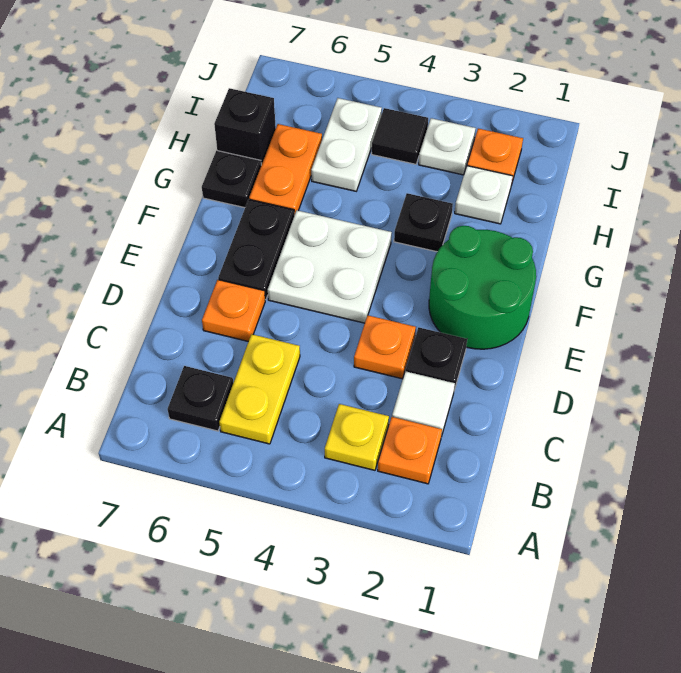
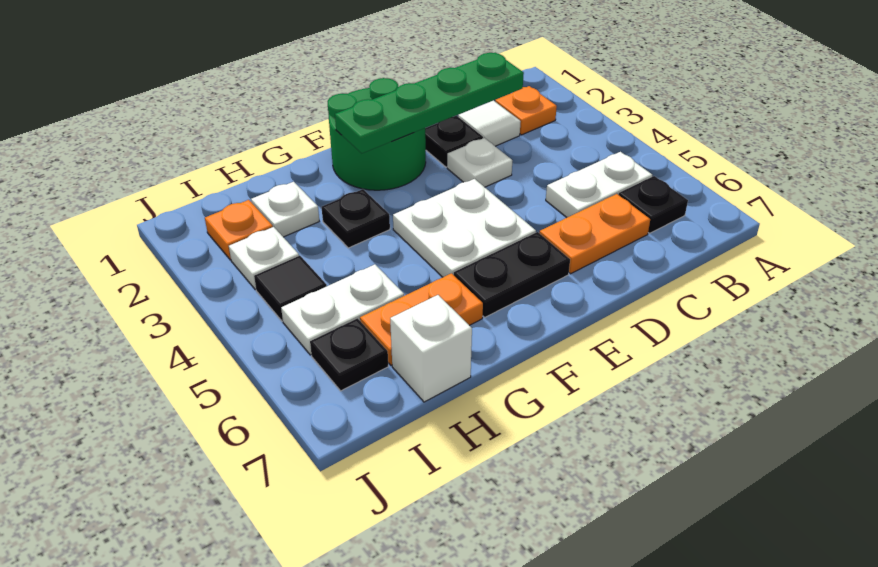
yellow 1x1 plate [325,404,389,470] -> none
yellow 1x2 plate [219,334,300,444] -> white 1x2 plate [546,152,652,217]
none -> green 1x4 plate [335,53,524,153]
orange 1x1 plate [354,315,416,379] -> white 1x1 plate [447,138,512,187]
orange 1x1 plate [202,280,265,341] -> orange 1x2 plate [539,194,650,274]
black 1x1 plate [202,151,261,208] -> black 1x1 plate moved to [310,318,388,391]
black 1x1 brick [214,88,276,165] -> white 1x1 brick [390,295,472,402]

